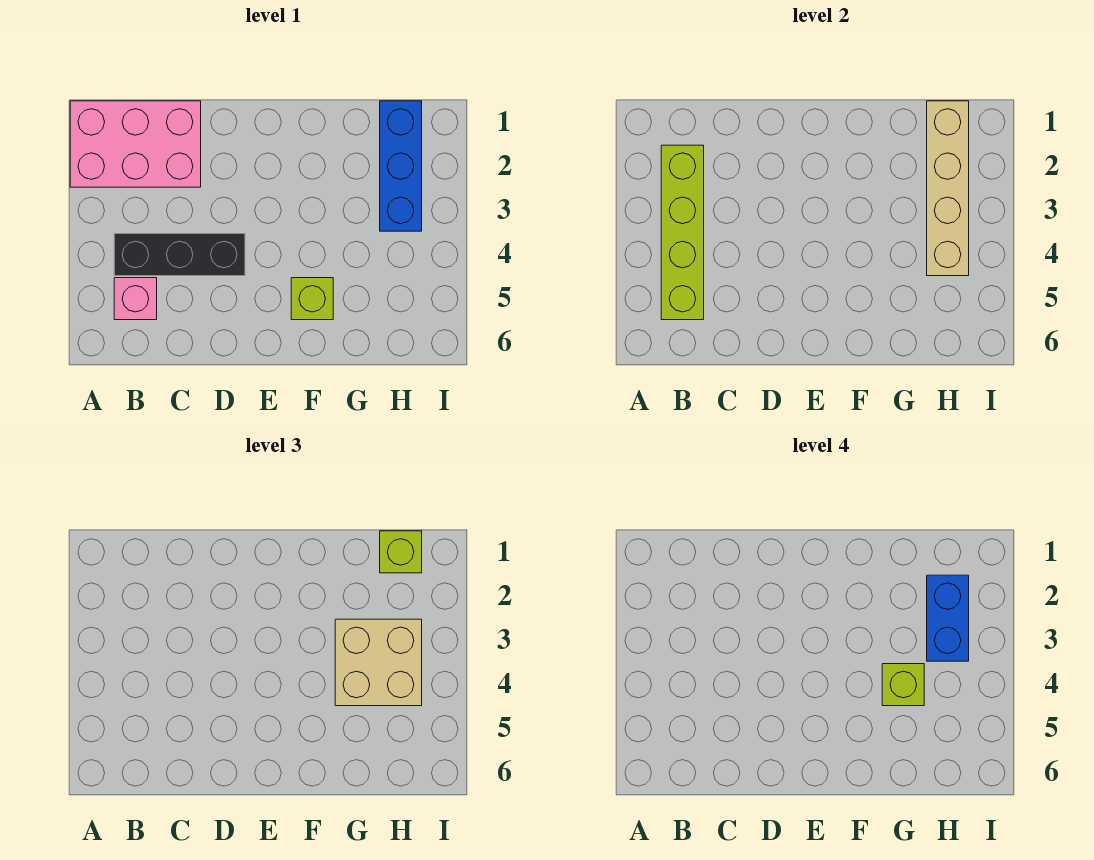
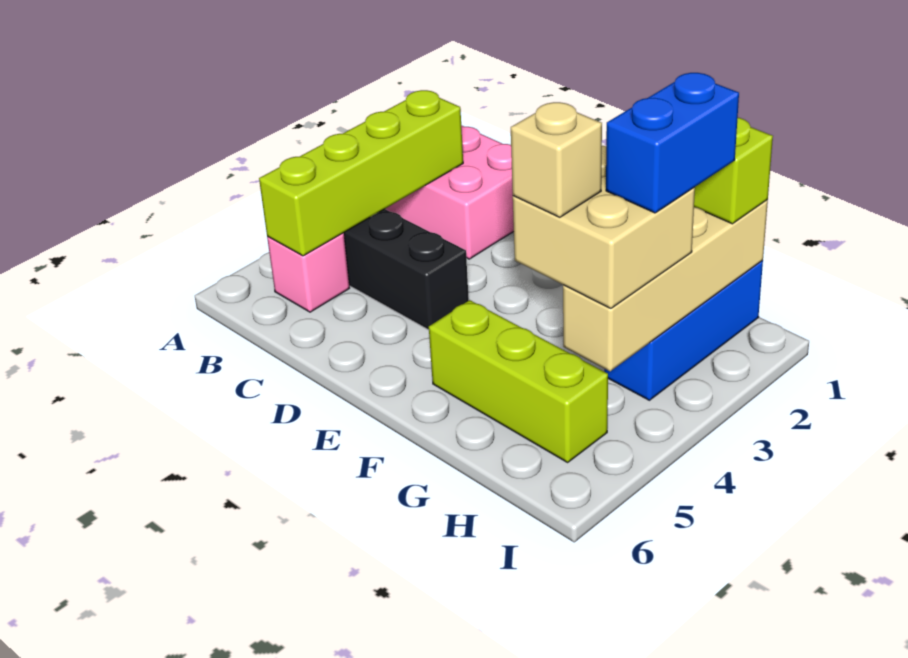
lime 1x1 brick [291,278,333,320] -> lime 1x3 brick [429,300,608,462]
lime 1x1 brick [882,664,924,706] -> tan 1x1 brick [511,102,602,217]

